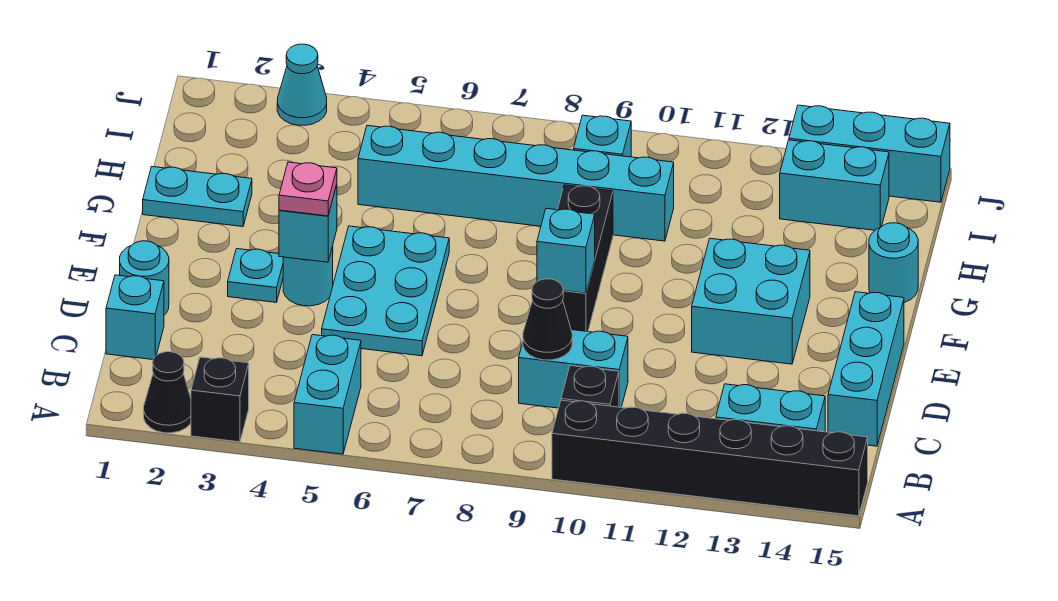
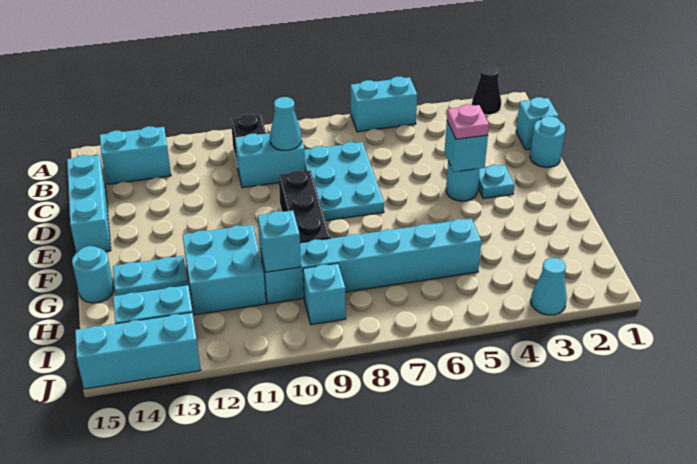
black 1x1 brick [191,357,249,442] -> none
cyan 1x2 brick [294,335,361,454] -> cyan 1x2 brick turned to [351,77,417,132]
black 1x6 brick [552,400,868,516] -> none
black 1x1 cone [523,279,572,360] -> cyan 1x1 cone [270,97,302,150]
cyan 2x3 plate [322,226,449,356] -> cyan 2x3 plate moved to [304,142,384,221]
cyan 1x1 brick [537,208,595,293] -> cyan 1x1 brick moved to [258,211,301,272]
cyan 2x2 brick [692,238,810,364] -> cyan 2x2 brick moved to [183,225,266,315]
cyan 1x2 plate [143,167,252,227] -> cyan 1x2 plate moved to [113,256,188,296]

